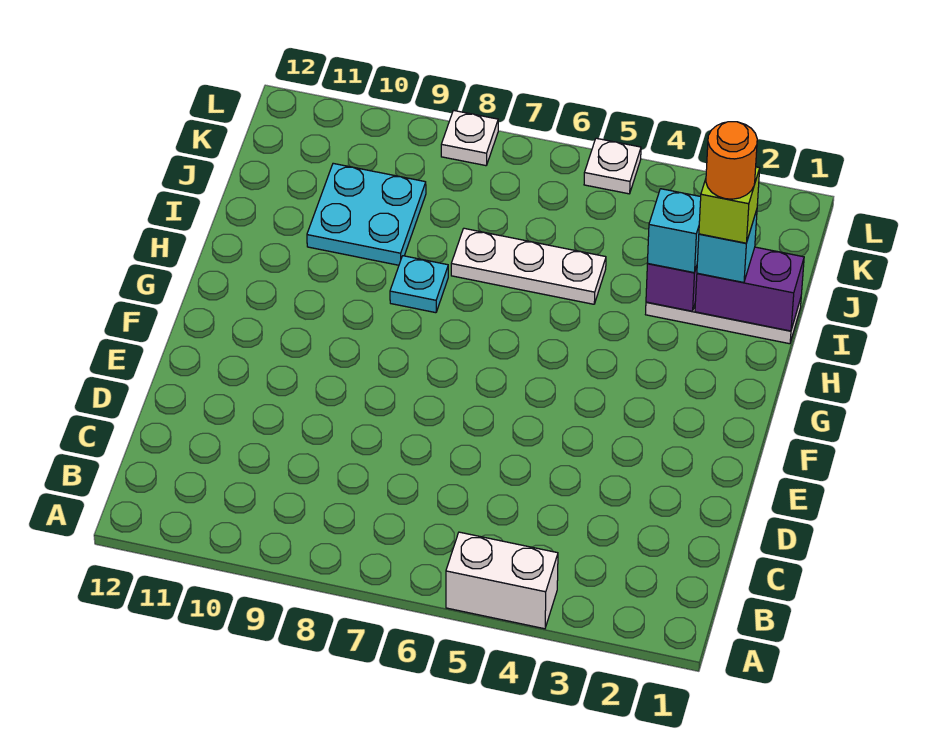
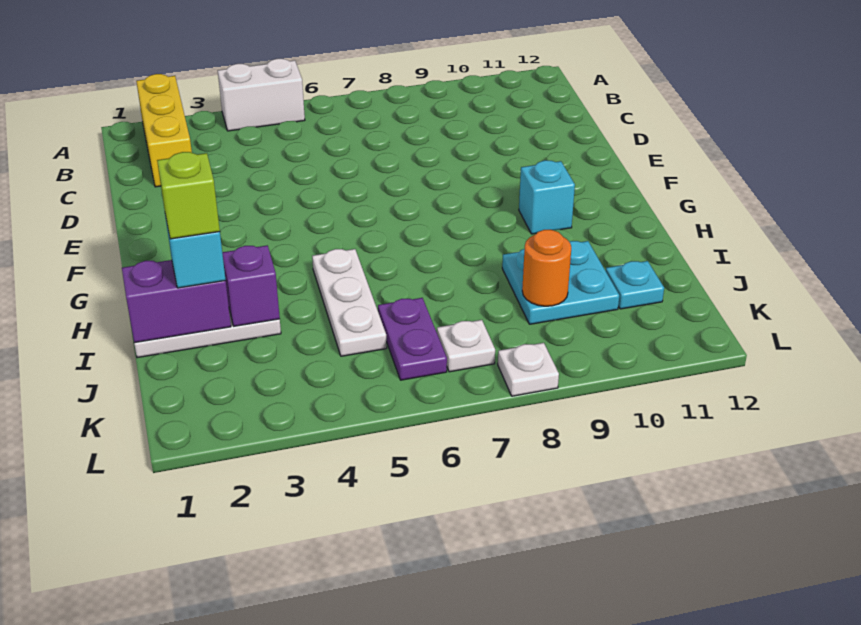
none -> yellow 1x3 brick [136,74,192,187]
cyan 1x1 plate [390,256,448,313] -> cyan 1x1 plate moved to [606,261,664,309]
orange 1x1 round brick [706,122,757,199] -> orange 1x1 round brick moved to [522,230,571,306]
cyan 1x1 brick [648,189,701,273] -> cyan 1x1 brick moved to [519,160,575,234]
white 1x3 plate [451,228,606,304] -> white 1x3 plate turned to [312,249,387,356]
none -> purple 1x2 plate [378,298,447,380]
white 1x1 plate [584,138,641,194] -> white 1x1 plate moved to [437,320,495,372]

